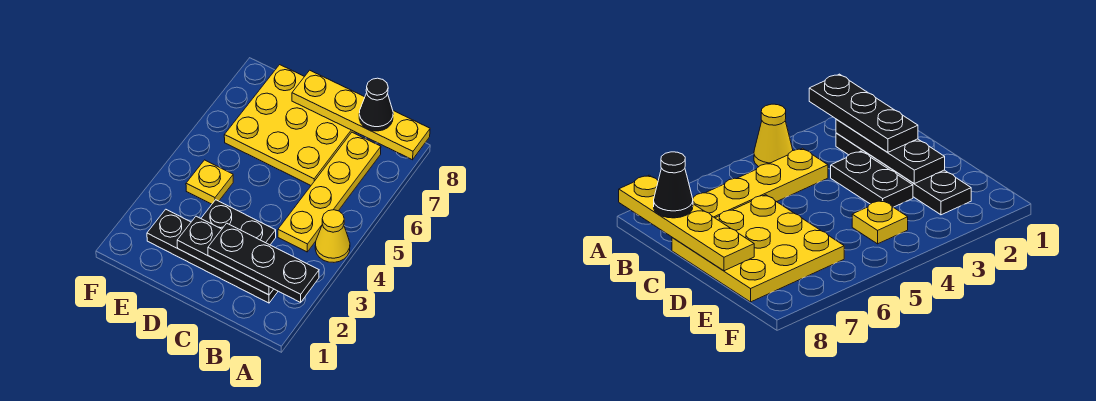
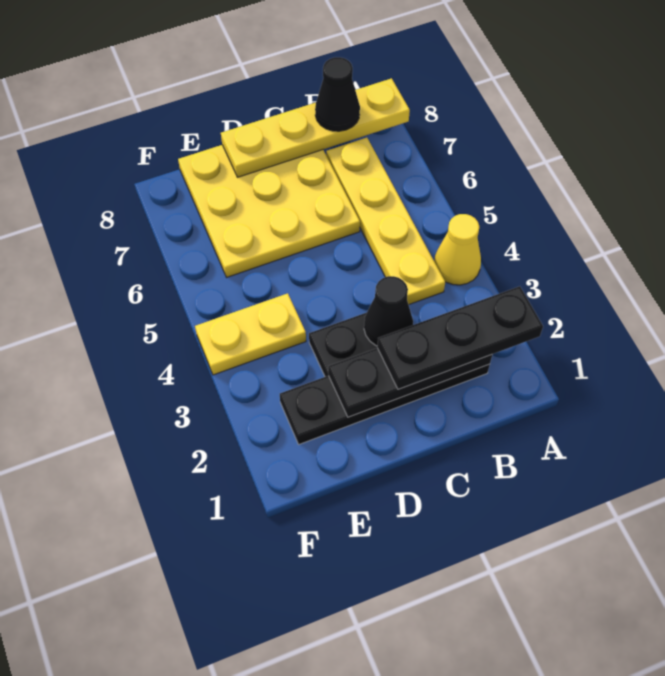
none -> black 1x1 cone [364,276,413,346]
yellow 1x1 plate [186,160,233,204] -> yellow 1x2 plate [195,293,306,375]

